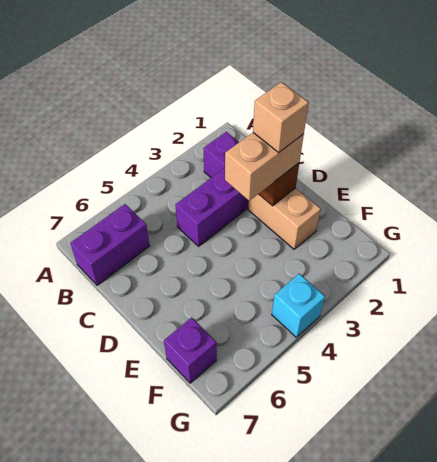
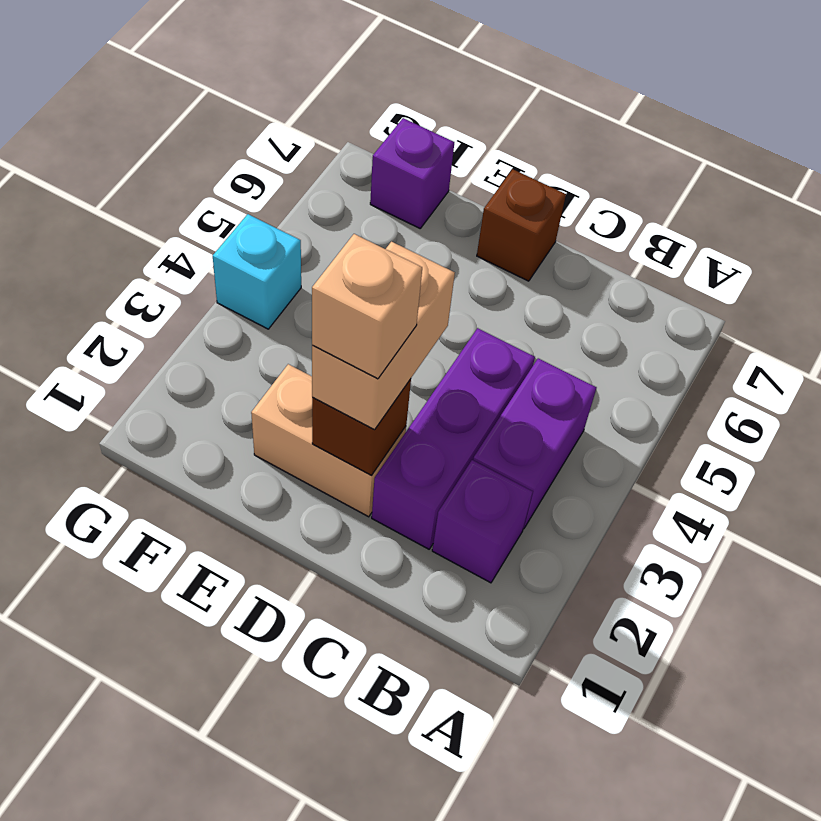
purple 1x2 brick [70,204,150,285] -> purple 1x2 brick moved to [473,358,597,529]
none -> brown 1x1 brick [477,169,566,281]

